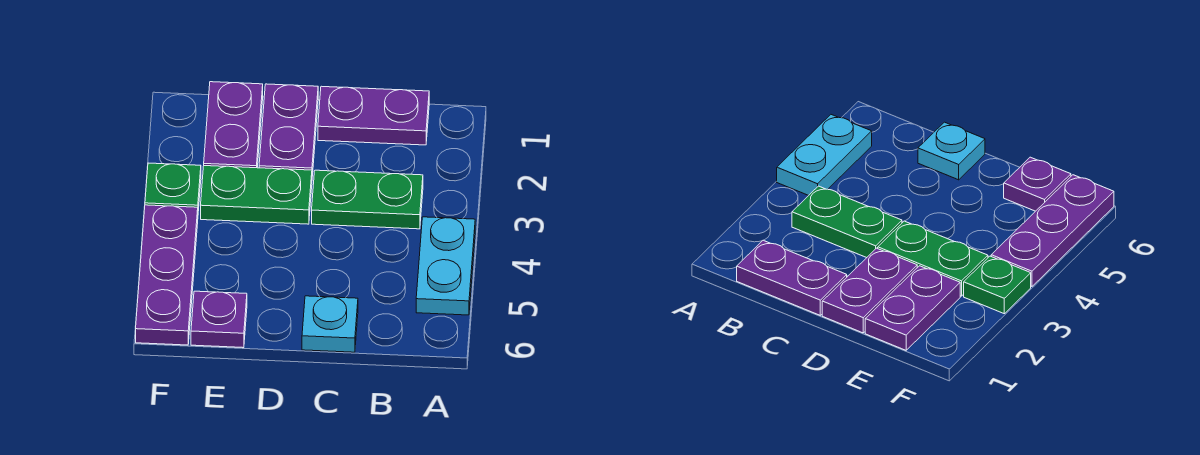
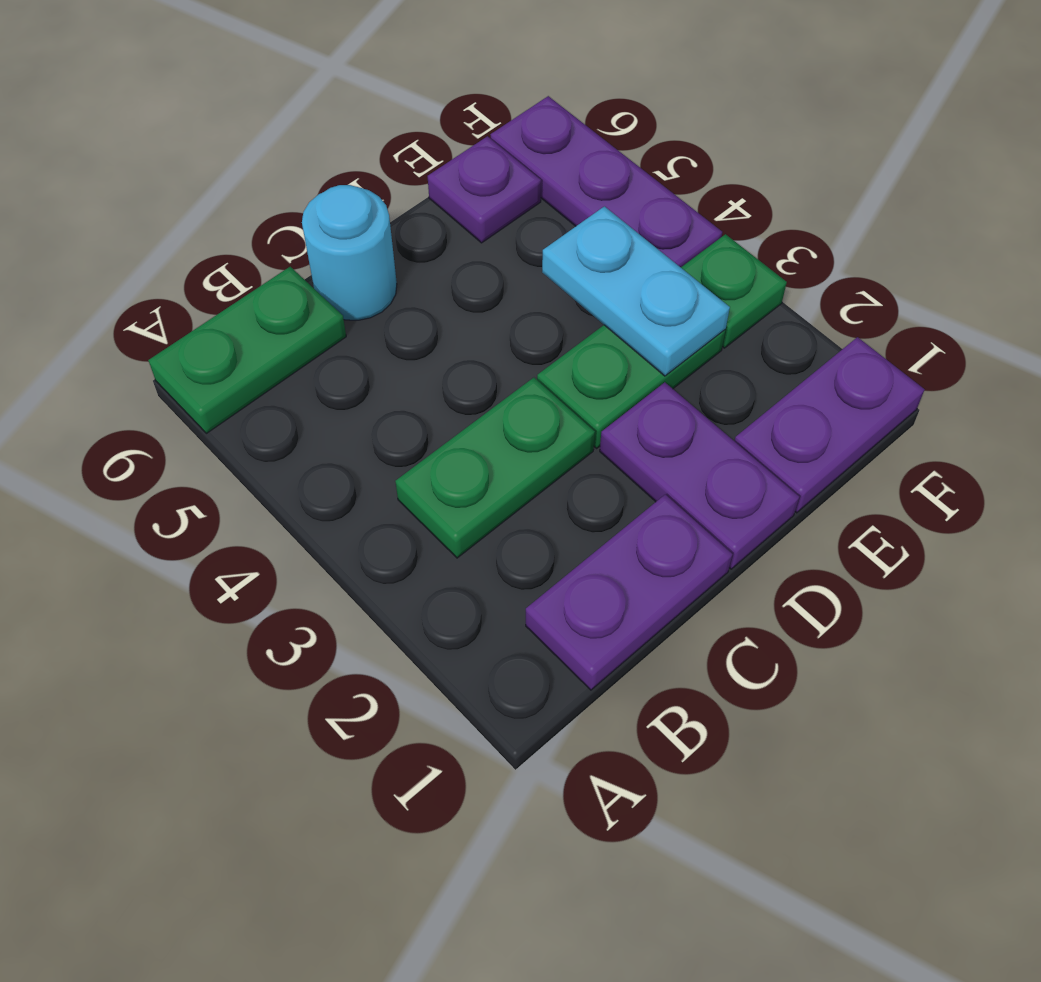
cyan 1x2 plate [416,217,475,315] -> cyan 1x2 plate moved to [542,206,730,376]
none -> green 1x2 plate [148,267,346,433]
cyan 1x1 plate [302,296,358,352] -> cyan 1x1 round brick [302,185,397,320]
purple 1x2 plate [204,82,263,168] -> purple 1x2 plate turned to [735,337,925,513]

